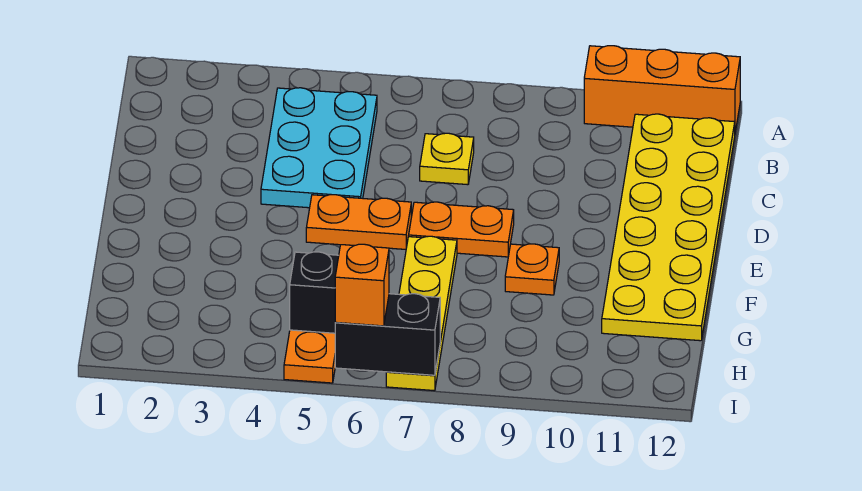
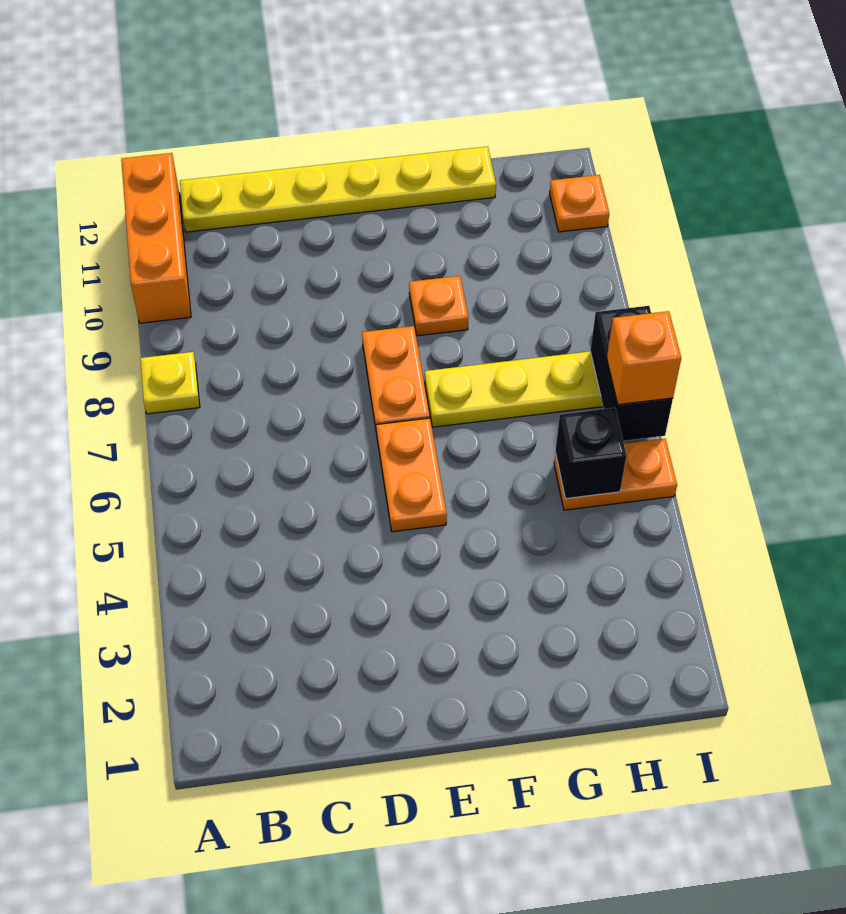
cyan 2x3 plate [261,88,377,208] -> none
yellow 2x6 plate [602,114,735,341] -> yellow 1x6 plate [180,147,496,232]
yellow 1x1 plate [420,133,474,185] -> yellow 1x1 plate moved to [140,352,200,414]
none -> orange 1x1 plate [550,175,609,232]

